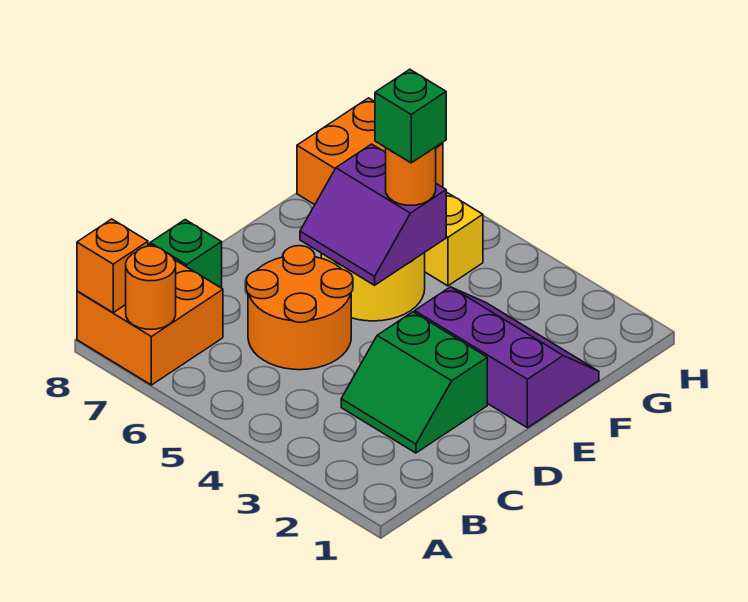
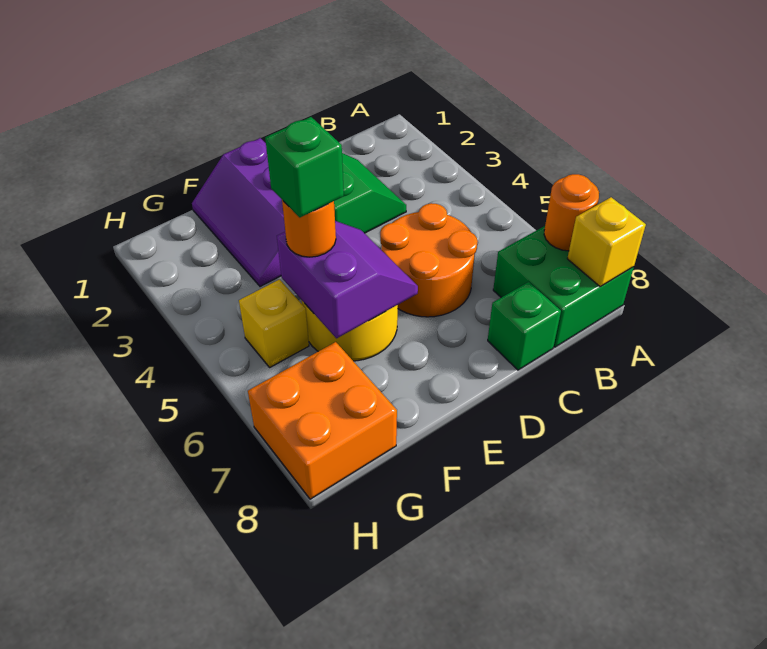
orange 2x2 brick [77,244,223,385] -> green 2x2 brick [493,226,634,347]
orange 1x1 brick [77,219,148,312] -> yellow 1x1 brick [567,197,646,287]

